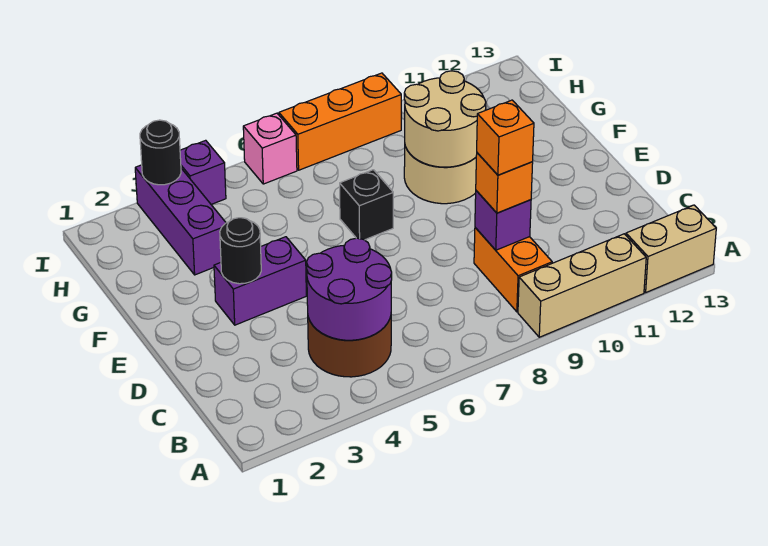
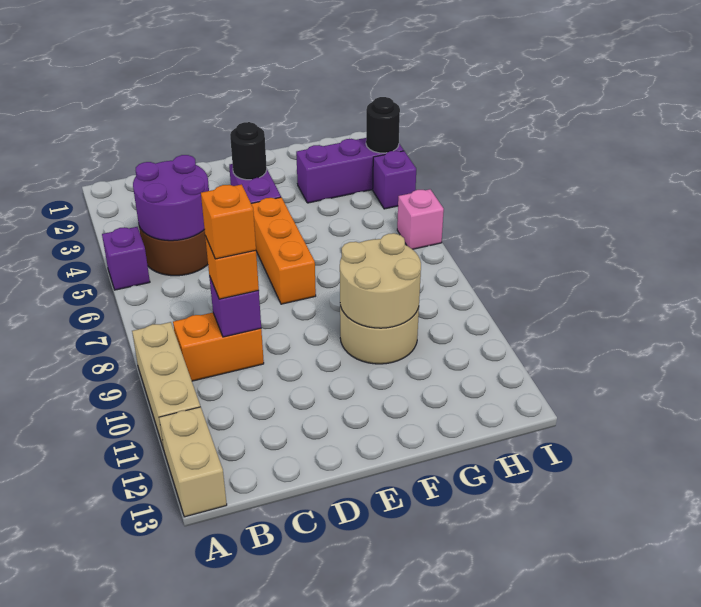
none -> purple 1x1 brick [102,227,150,290]
black 1x1 brick [340,170,393,240] -> none
orange 1x3 brick [279,73,401,170] -> orange 1x3 brick moved to [251,197,316,304]

